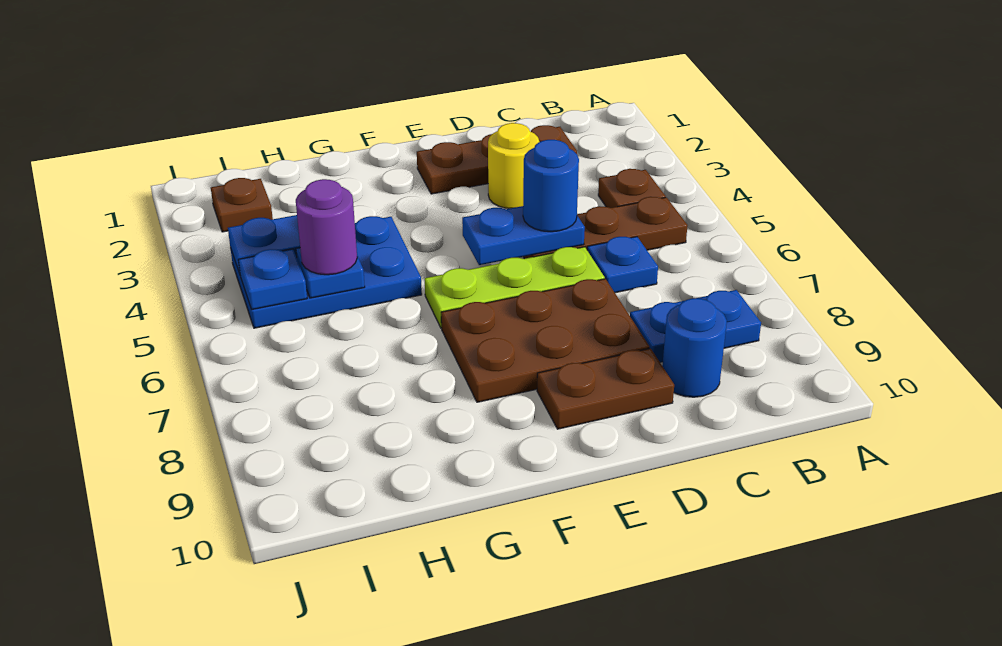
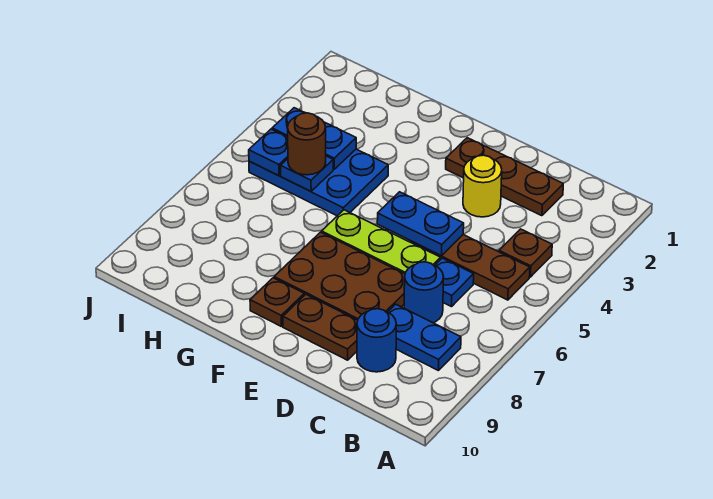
blue 1x1 round brick [523,140,579,232] -> blue 1x1 round brick moved to [404,262,443,323]
purple 1x1 round brick [296,179,357,275] -> brown 1x1 round brick [288,113,326,175]
brown 1x1 plate [211,178,273,232] -> brown 1x1 plate moved to [250,278,304,327]

